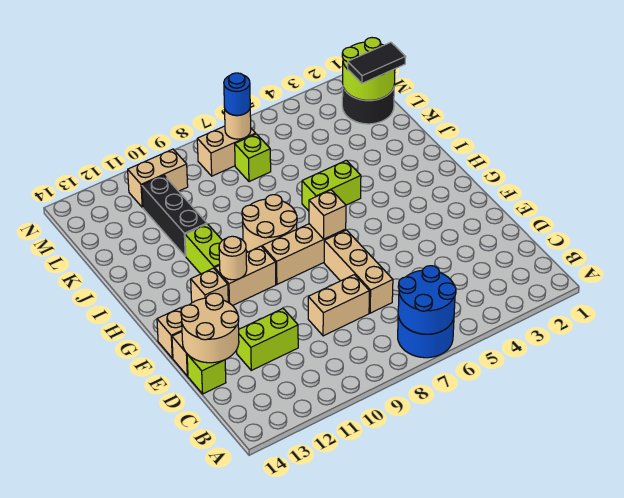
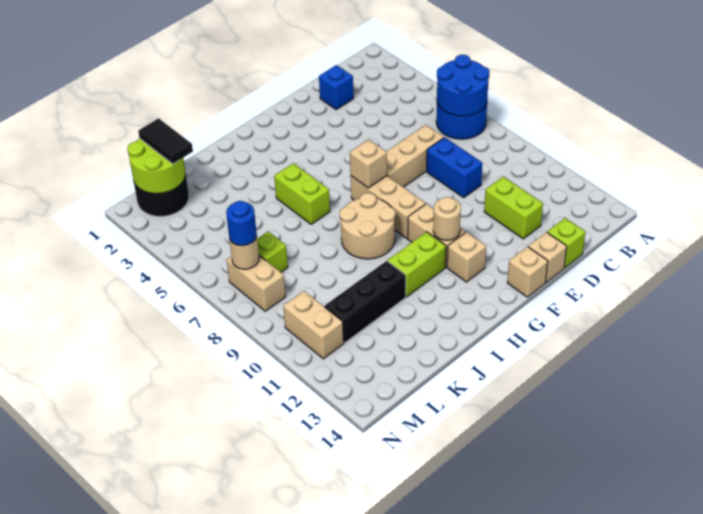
none -> blue 1x1 brick [319,65,354,109]
tan 1x2 brick [308,275,369,336] -> blue 1x2 brick [427,137,482,198]
tan 2x2 round brick [181,293,239,363] -> none

